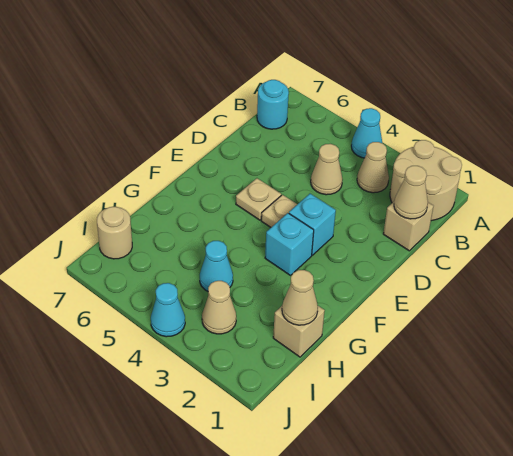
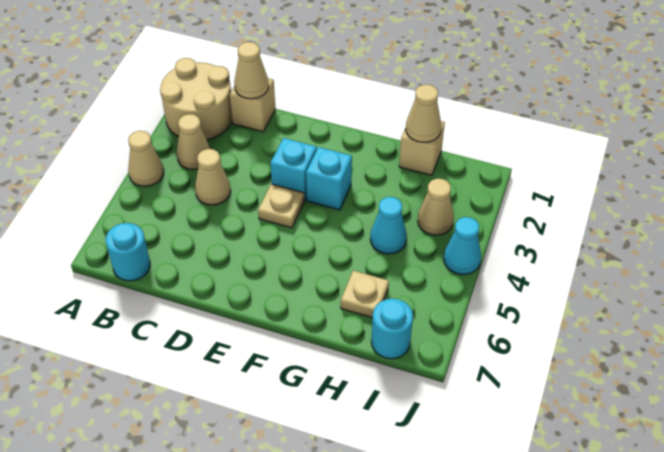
cyan 1x1 cone [351,108,382,158] -> tan 1x1 cone [128,131,164,186]
tan 1x1 plate [236,178,281,220] -> tan 1x1 plate moved to [341,271,389,318]
tan 1x1 round brick [97,207,132,259] -> cyan 1x1 round brick [371,299,413,359]

